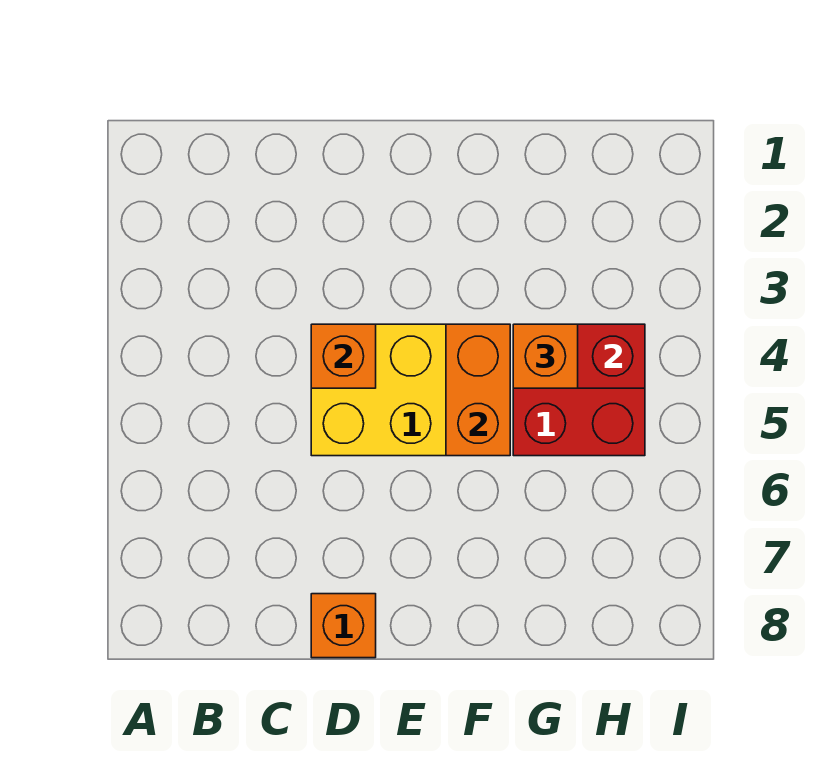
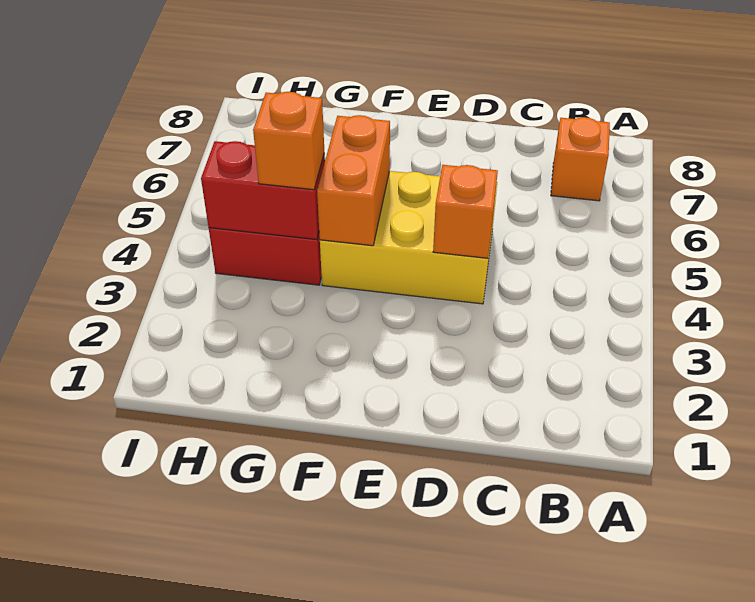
orange 1x1 brick [311,594,376,658] -> orange 1x1 brick moved to [551,117,610,201]

